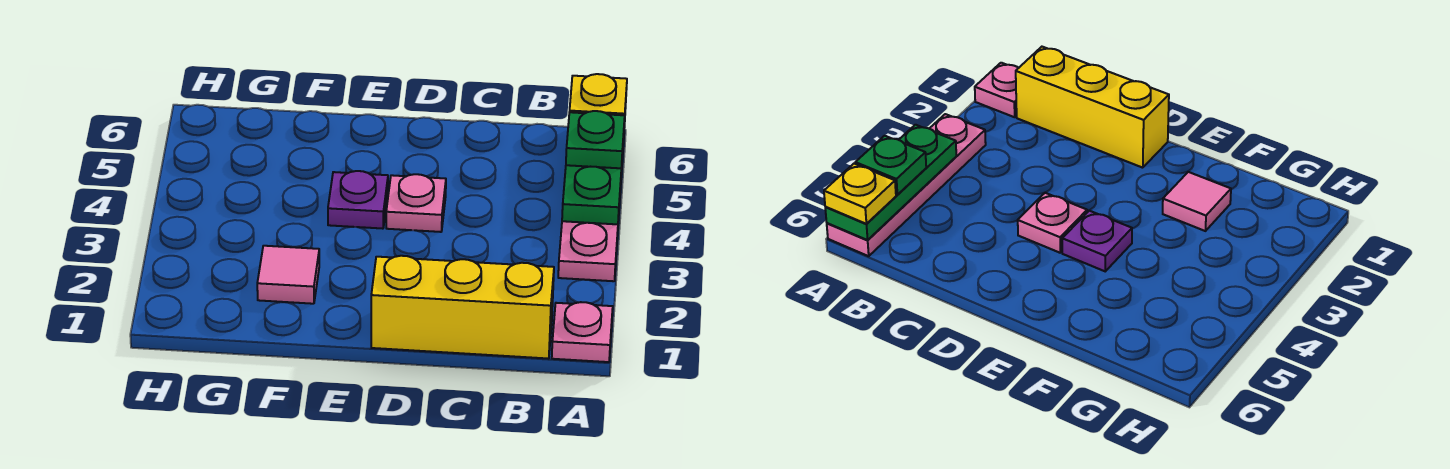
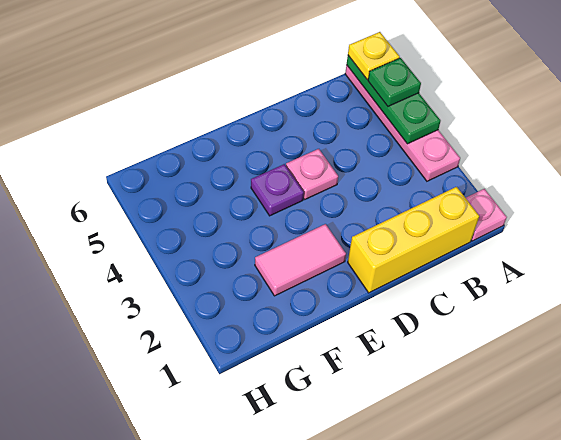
pink 1x1 tile [257,246,319,304] -> pink 1x2 tile [255,224,346,296]

